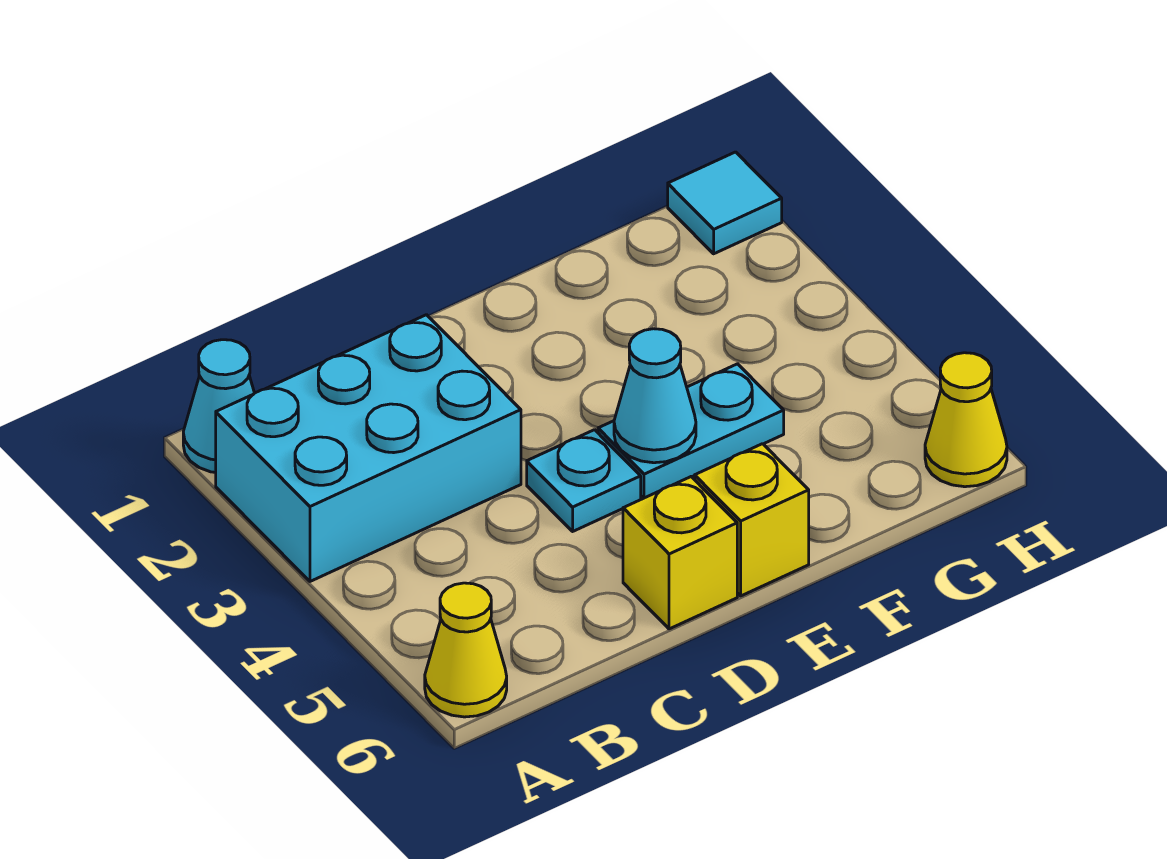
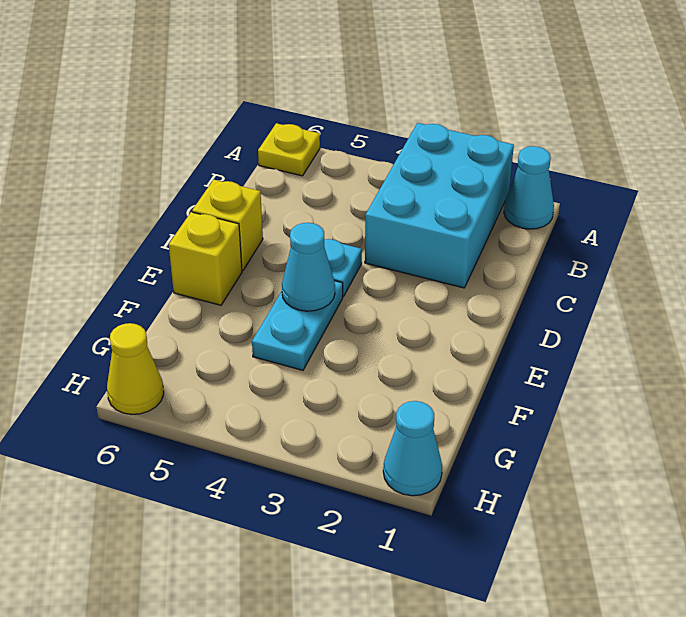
yellow 1x1 cone [425,583,507,717] -> yellow 1x1 plate [258,123,320,176]
cyan 1x1 tile [668,152,782,254] -> cyan 1x1 cone [383,401,442,496]

